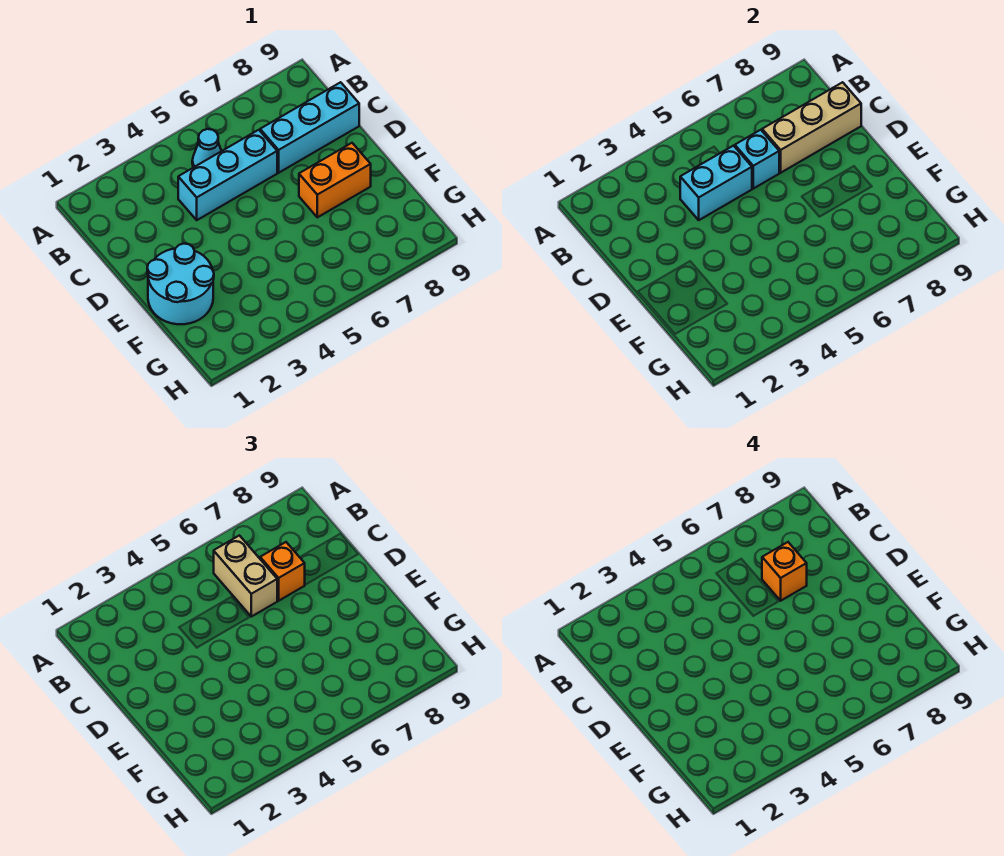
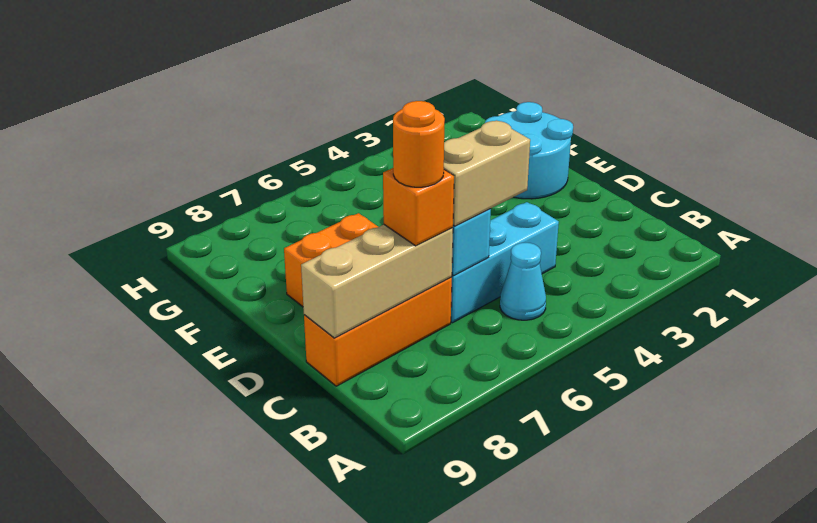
tan 1x2 brick [214,535,277,617] -> tan 1x2 brick turned to [444,121,530,226]
cyan 1x2 brick [680,146,752,220] -> none
cyan 1x3 brick [260,82,359,173] -> orange 1x3 brick [304,277,452,386]
orange 1x1 brick [762,542,807,601] -> orange 1x1 round brick [393,101,445,187]

